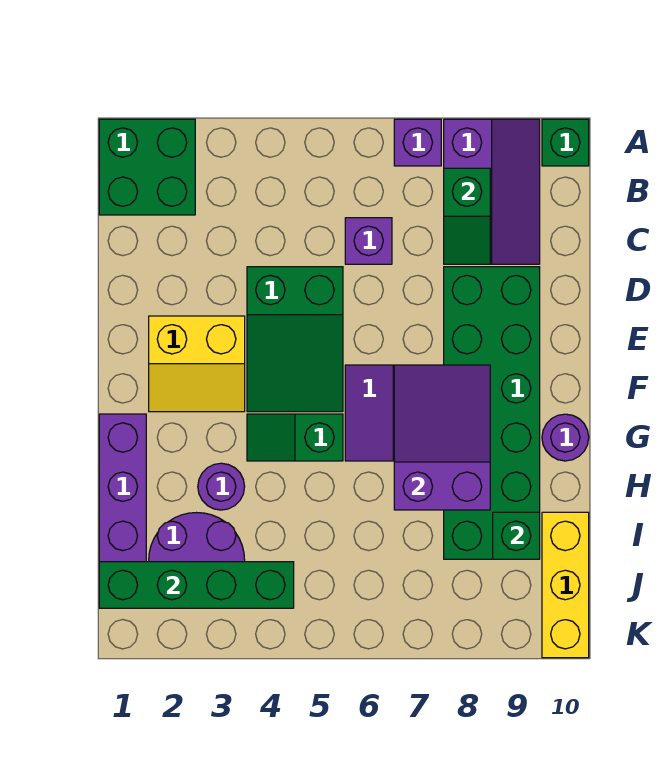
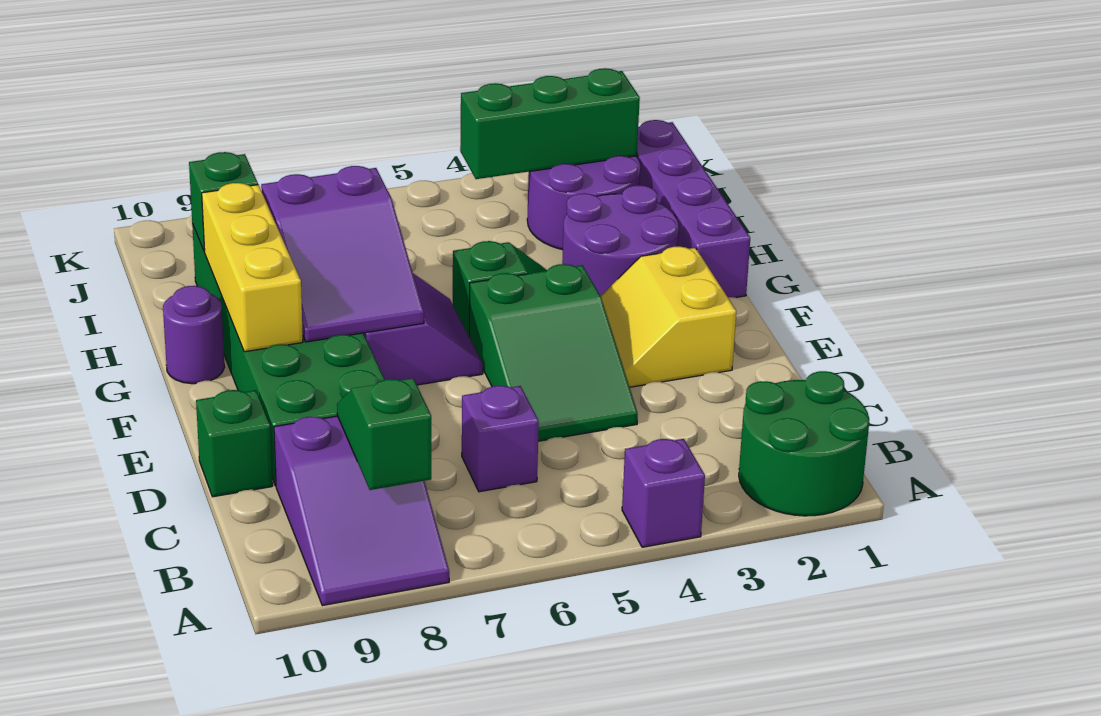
green 2x2 brick [99,119,195,215] -> green 2x2 round brick [739,371,869,516]
purple 1x1 brick [394,119,441,166] -> purple 1x1 brick moved to [622,439,705,547]
purple 2x3 slope [444,119,540,264] -> purple 2x3 slope turned to [274,416,449,606]
green 1x1 brick [542,119,589,166] -> green 1x1 brick moved to [196,390,272,497]
green 2x3 slope [247,267,343,412] -> green 2x3 slope turned to [469,264,638,441]
yellow 2x2 slope [149,316,245,412] -> yellow 2x2 slope turned to [601,246,736,387]
purple 1x1 round brick [198,463,245,510] -> purple 2x2 round brick [562,185,679,296]
yellow 1x3 brick [542,512,589,658] -> yellow 1x3 brick moved to [202,183,303,352]
green 1x4 brick [99,562,294,608] -> green 1x3 brick [460,68,640,179]

